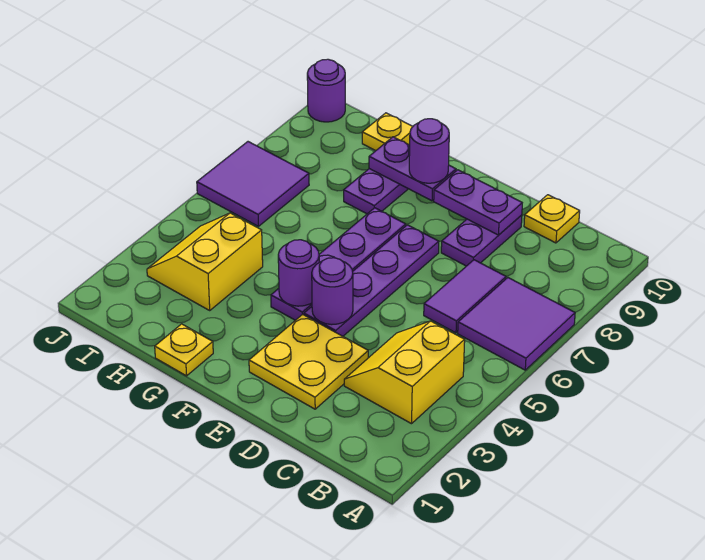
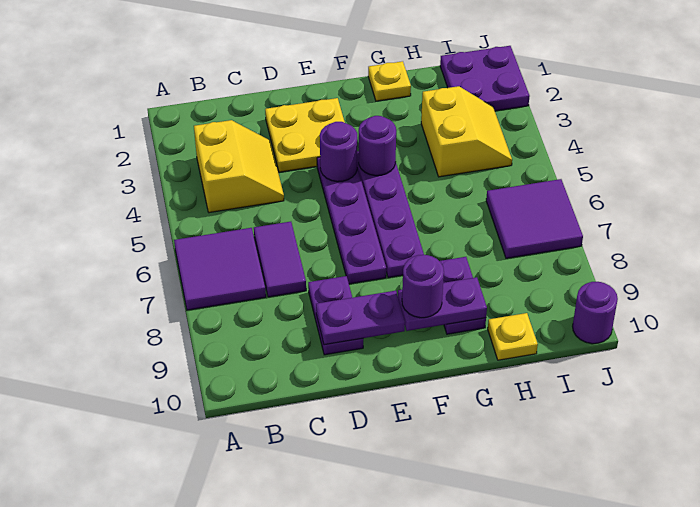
yellow 1x1 plate [524,195,580,243] -> none
none -> purple 2x2 plate [440,46,530,111]

